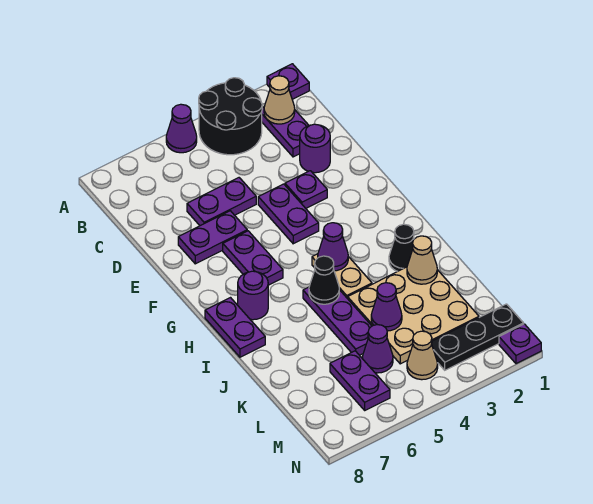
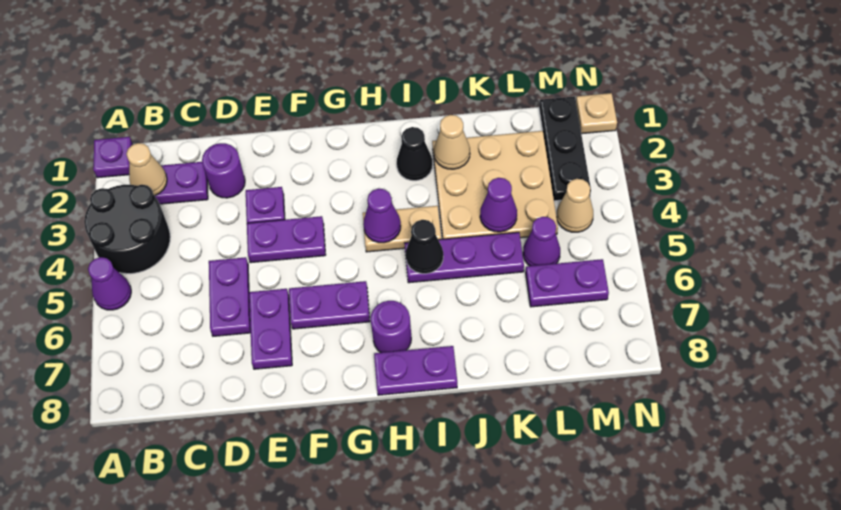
purple 1x1 plate [499,324,541,364] -> tan 1x1 plate [576,93,617,134]

